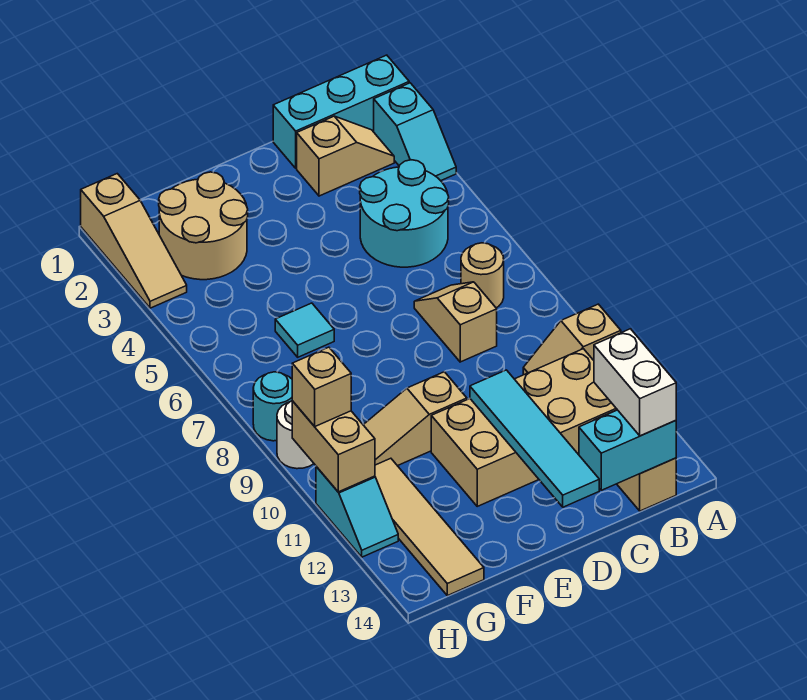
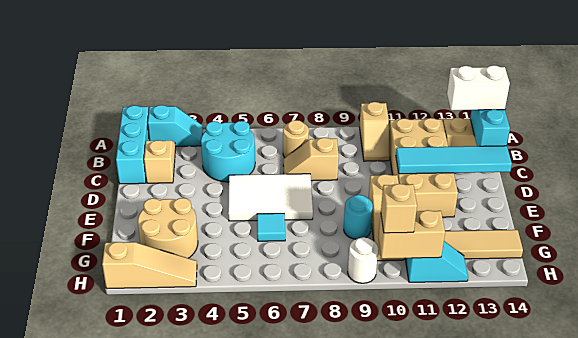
none -> white 2x3 tile [228,174,313,221]
cyan 1x1 round brick [253,372,292,441] -> cyan 1x1 round brick moved to [344,195,373,239]

